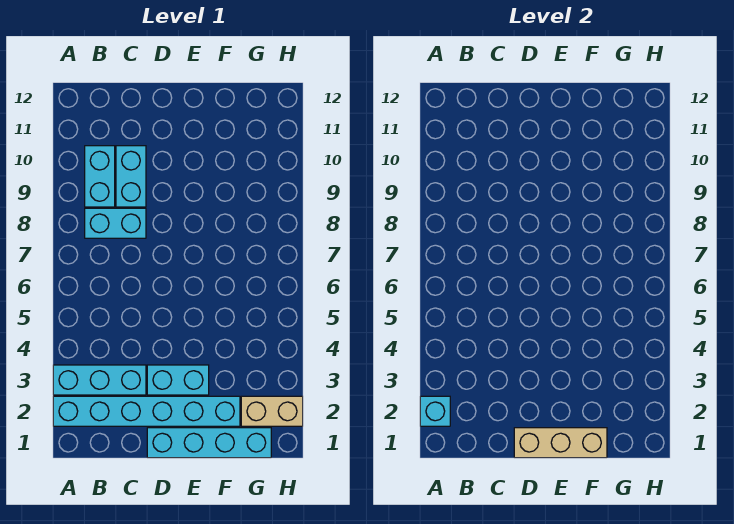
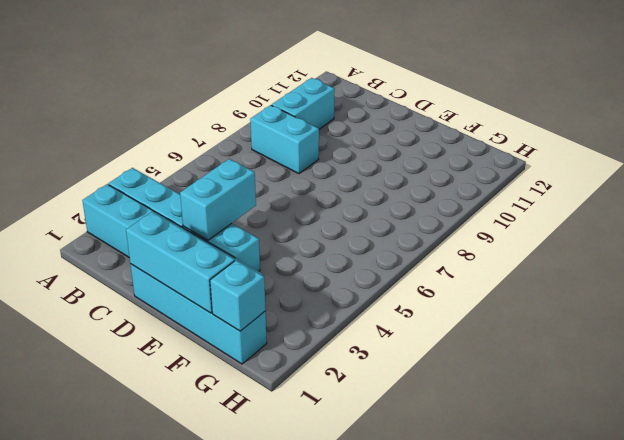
cyan 1x1 brick [420,396,450,426] -> cyan 1x1 brick moved to [210,260,265,331]
cyan 1x2 brick [116,146,146,207] -> cyan 1x2 brick moved to [180,159,256,240]
tan 1x3 brick [514,428,607,458] -> cyan 1x3 brick [126,212,235,313]
tan 1x2 brick [241,396,303,426] -> none

